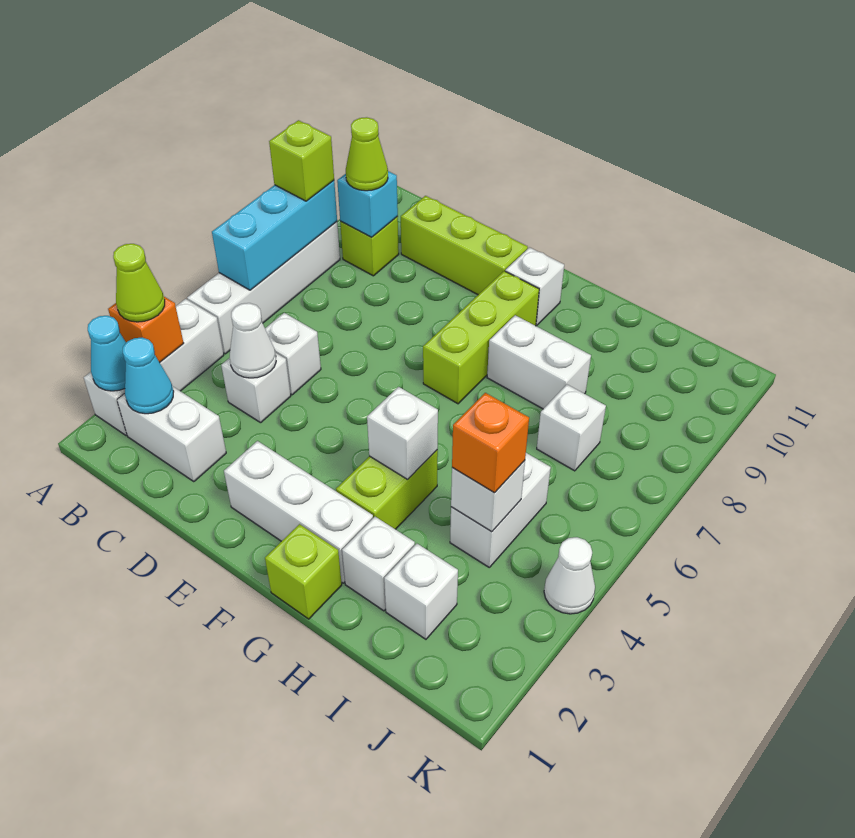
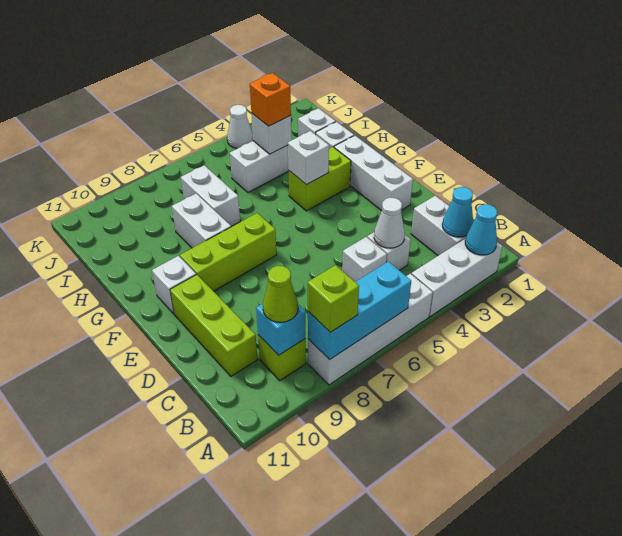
orange 1x1 brick [108,297,184,362] -> none
lime 1x1 cone [113,244,165,322] -> none
lime 1x1 brick [265,524,342,619] -> none
white 1x1 brick [537,384,606,471] -> white 1x2 brick [181,165,240,227]

